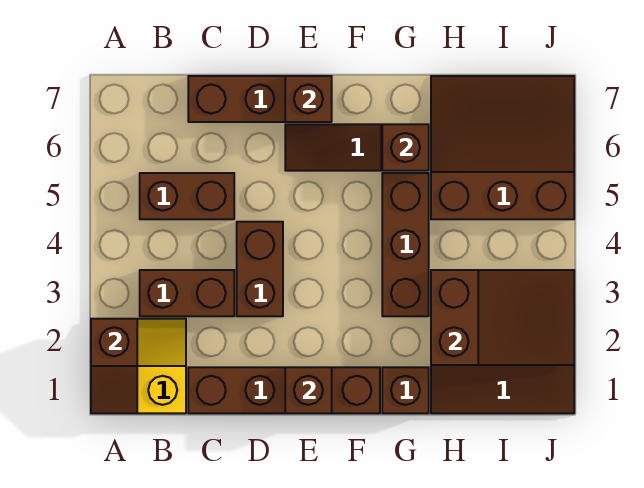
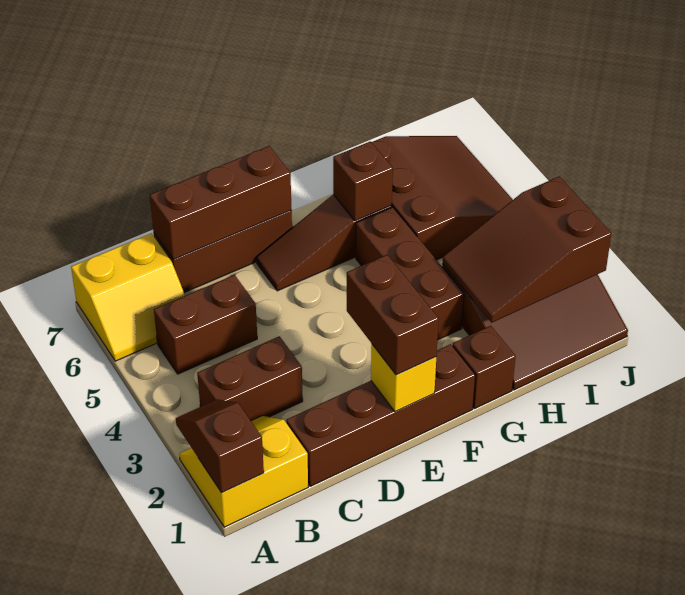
brown 1x2 slope [91,319,137,413] -> brown 1x2 slope turned to [176,399,264,493]
none -> yellow 2x2 slope [71,233,185,361]
brown 1x2 brick [237,222,283,316] -> brown 1x2 brick moved to [347,255,439,375]
brown 1x1 brick [285,367,332,413] -> yellow 1x1 brick [371,345,436,412]
brown 1x1 brick [285,76,332,122] -> brown 1x3 brick [150,146,292,260]
brown 2x3 slope [431,270,574,365] -> brown 2x3 slope turned to [442,176,611,323]
brown 3x3 slope [431,76,574,219] -> brown 3x3 slope turned to [371,136,513,260]

